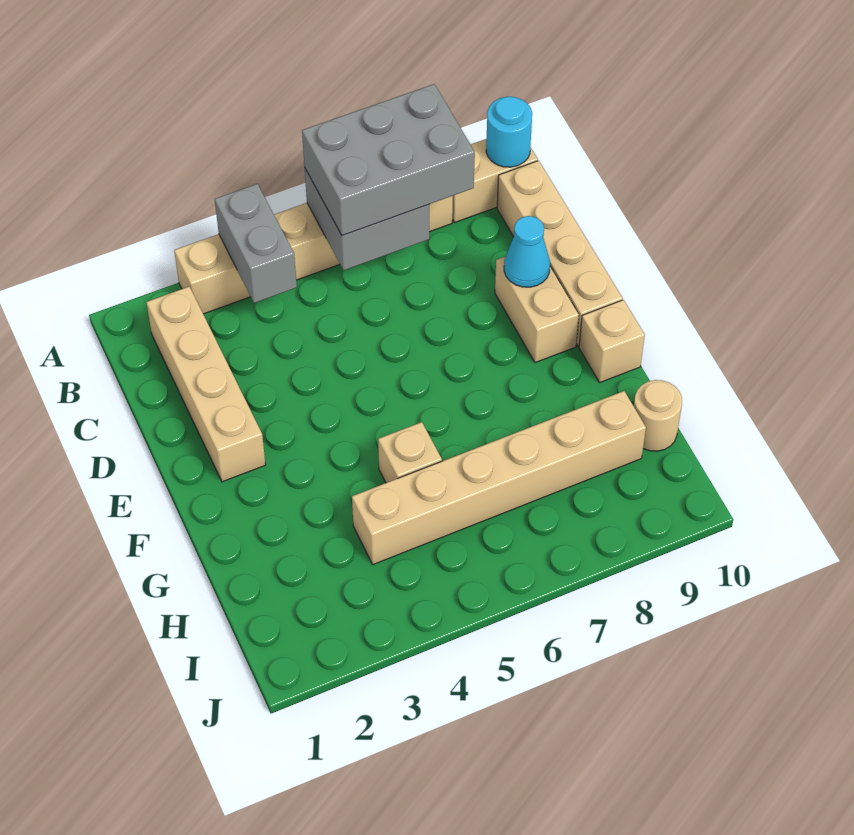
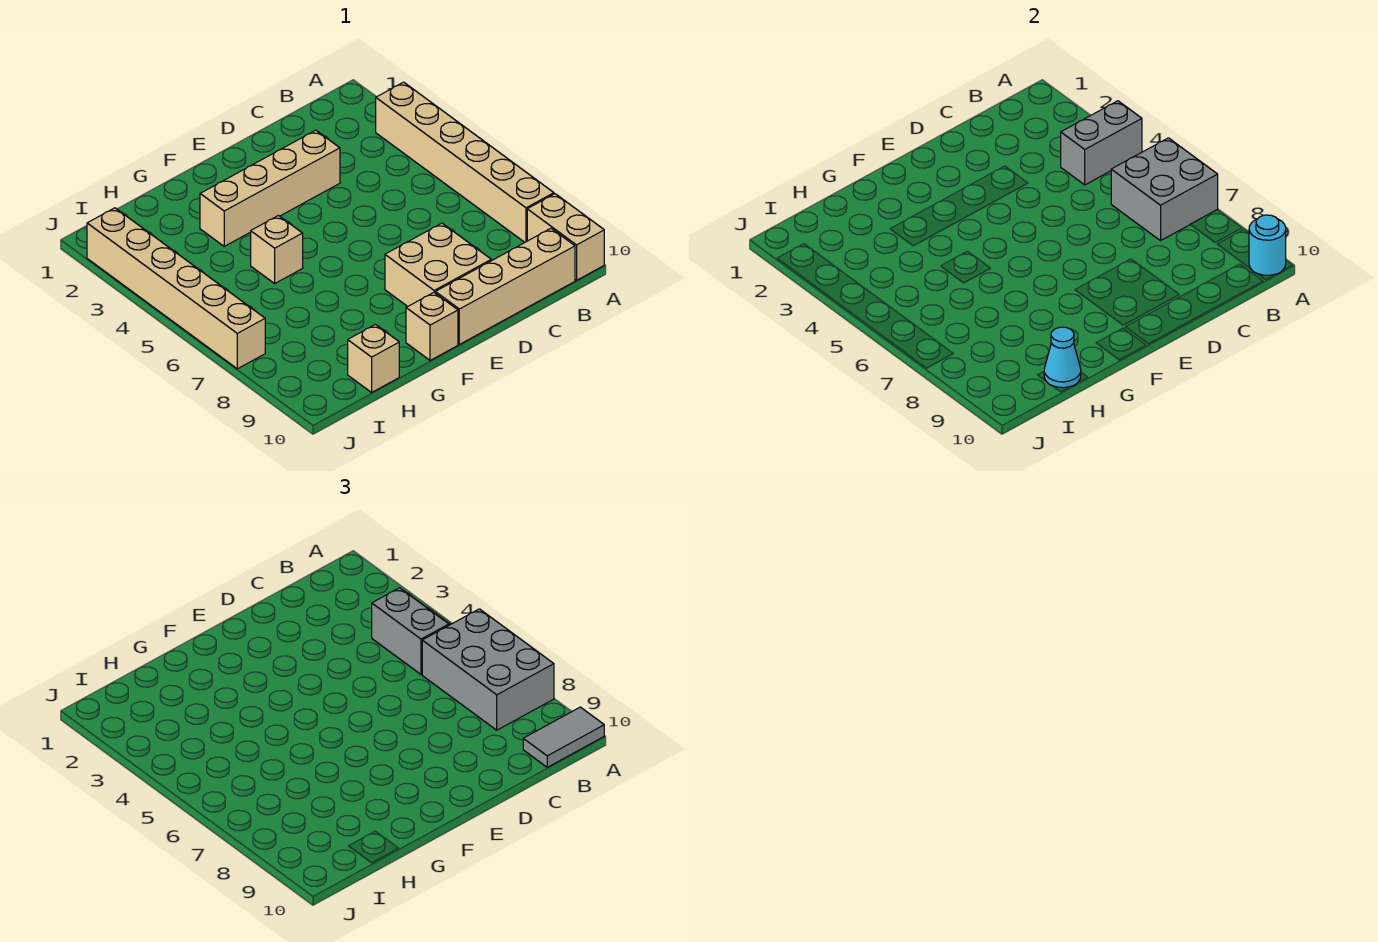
none -> grey 1x2 tile [523,707,604,767]
tan 1x4 brick [146,287,266,482] -> tan 1x4 brick moved to [200,130,340,246]
none -> grey 1x2 brick [372,588,449,674]
tan 1x2 brick [495,257,579,363] -> tan 2x2 brick [385,223,491,307]
cyan 1x1 cone [504,216,550,287] -> cyan 1x1 cone moved to [1044,327,1081,388]
tan 1x6 brick [352,391,646,564] -> tan 1x6 brick moved to [87,208,265,369]
tan 1x1 round brick [634,380,682,451] -> tan 1x1 brick [348,324,399,392]

